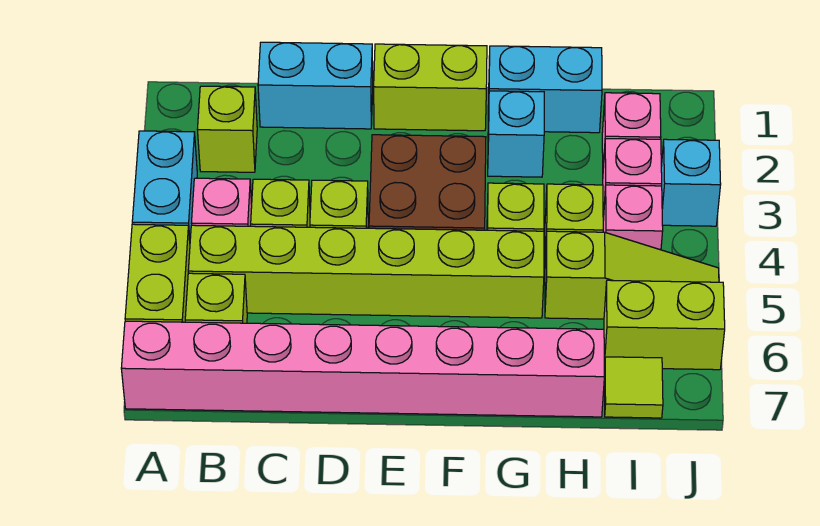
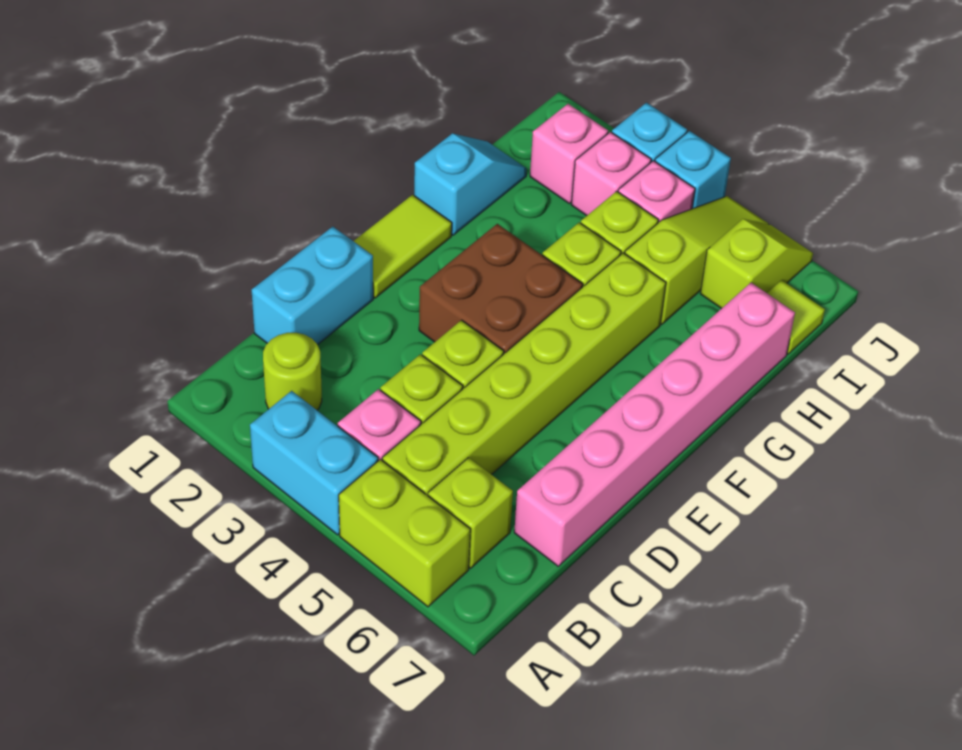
pink 1x8 brick [121,321,604,417] -> pink 1x6 brick [514,283,795,566]
lime 1x1 brick [197,86,257,172] -> lime 1x1 round brick [263,333,322,410]
lime 1x2 brick [374,44,487,131] -> lime 1x2 tile [354,195,452,298]
cyan 1x2 brick [488,46,602,133] -> cyan 1x2 slope [414,133,527,235]
cyan 1x1 brick [488,91,544,177] -> cyan 1x1 brick moved to [655,131,731,209]
lime 1x2 brick [604,280,725,370] -> lime 1x2 slope [700,219,813,309]

